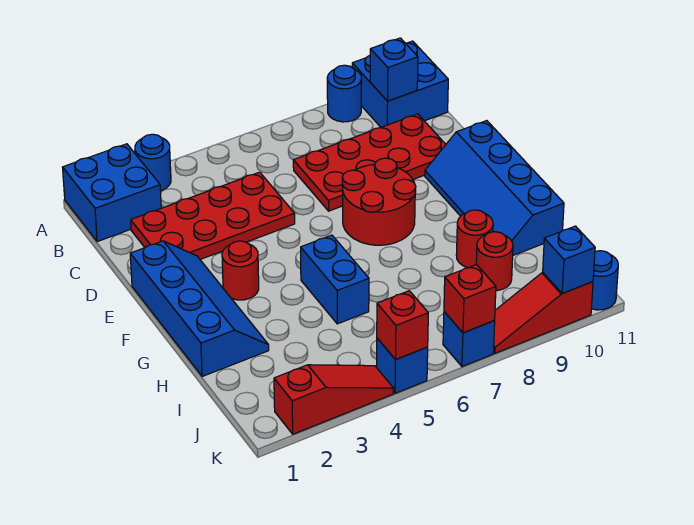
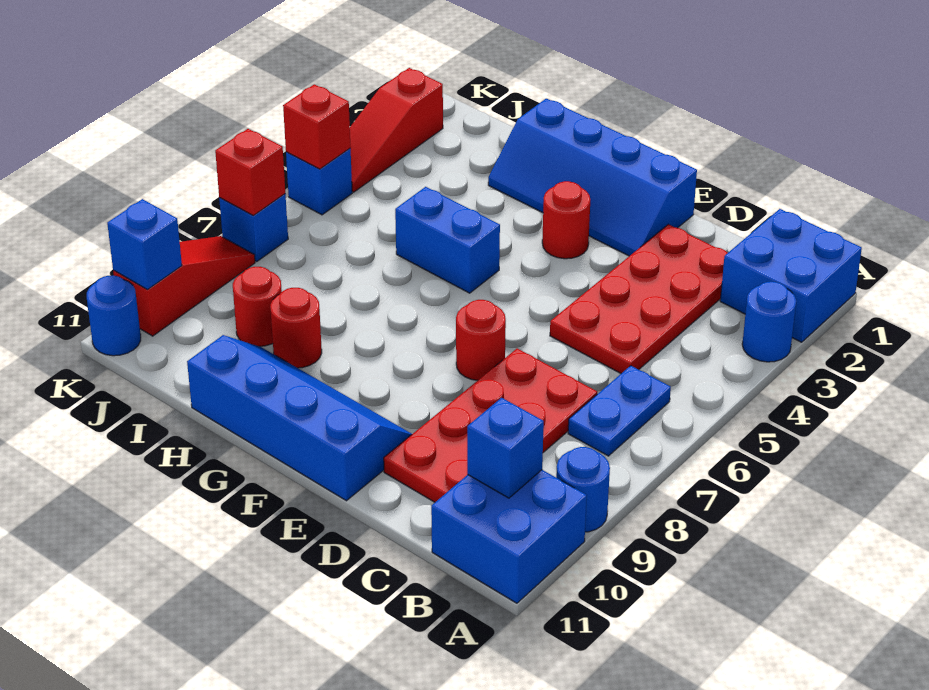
none -> blue 1x2 plate [568,366,671,456]
red 2x2 round brick [342,158,416,245] -> red 1x1 round brick [456,300,506,380]

